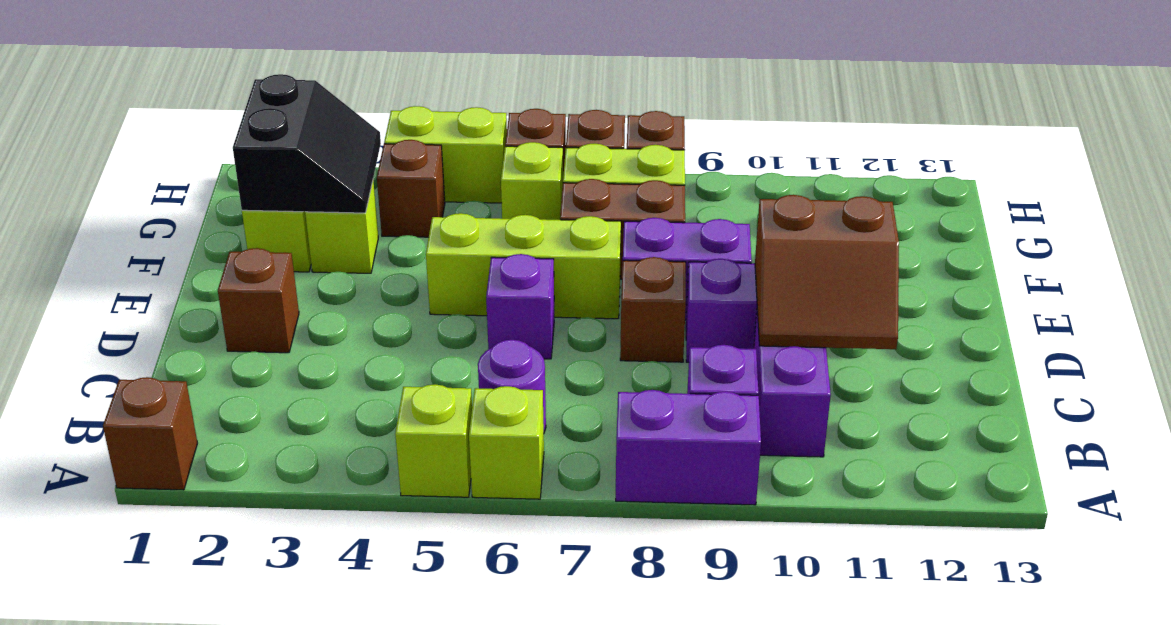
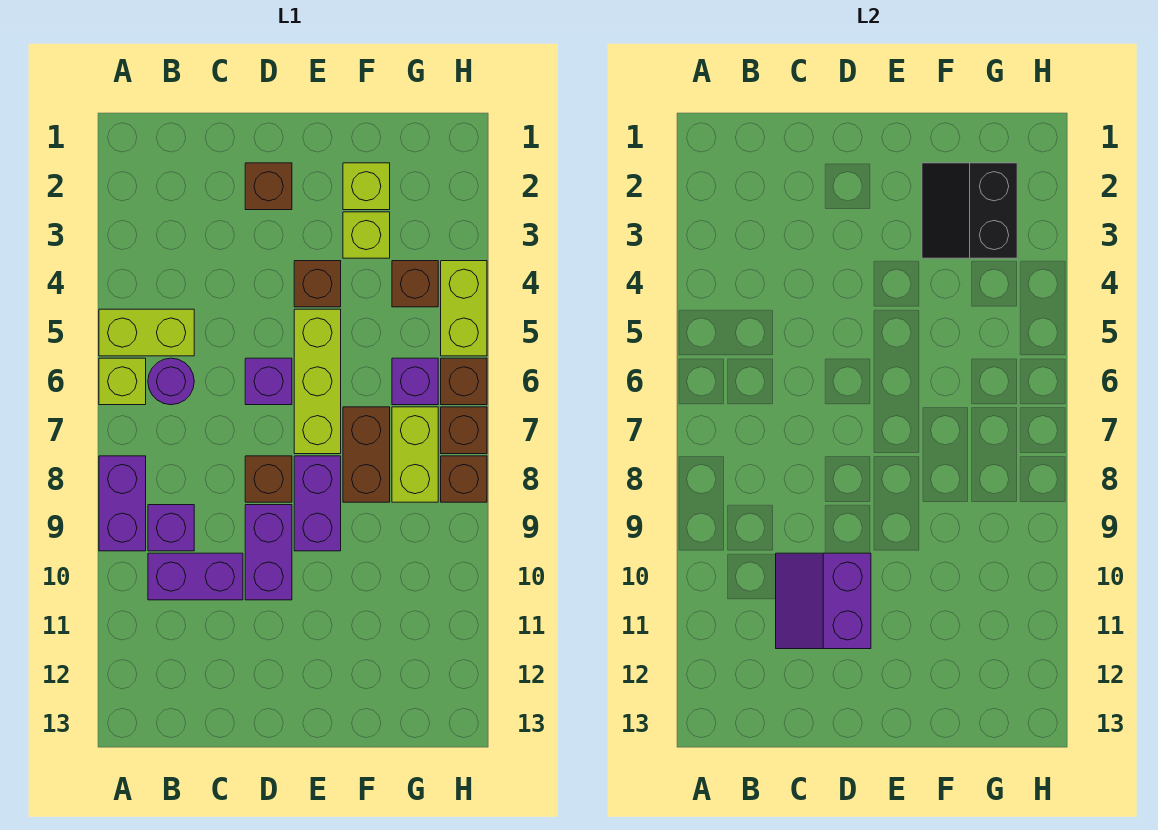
brown 1x1 brick [103,377,197,490] -> brown 1x1 brick moved to [294,261,341,307]
lime 1x1 brick [395,384,472,497] -> lime 1x2 brick [99,309,194,356]
brown 2x2 slope [755,195,899,349] -> purple 2x2 slope [776,553,871,649]
black 2x2 slope [233,74,381,213] -> black 2x2 slope turned to [922,163,1017,258]
lime 1x1 brick [501,142,563,220] -> purple 1x1 brick [392,358,438,405]

